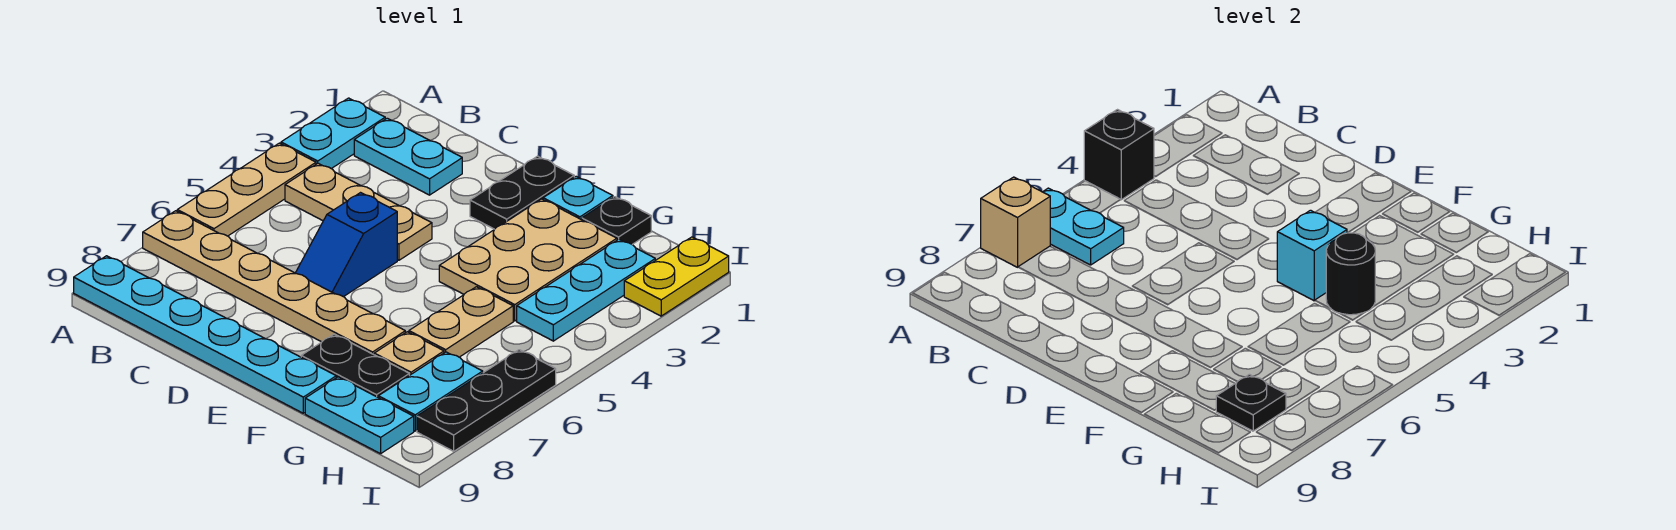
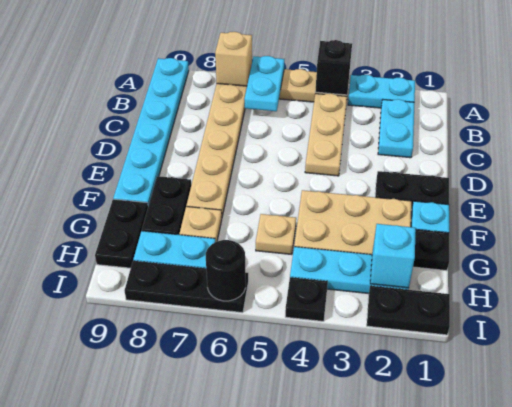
blue 1x2 slope [296,193,397,297] -> none
cyan 1x1 brick [1277,210,1347,301] -> cyan 1x1 brick moved to [370,224,416,288]
black 1x1 round brick [1326,233,1375,315] -> black 1x1 round brick moved to [206,240,246,301]
tan 1x2 plate [409,287,513,357] -> tan 1x1 plate [256,214,296,255]
cyan 1x2 plate [305,377,414,454] -> black 1x2 plate [95,199,148,268]
black 1x1 plate [1216,374,1286,431] -> black 1x1 plate moved to [285,277,328,321]
yellow 1x2 plate [624,237,729,316] -> black 1x2 plate [367,286,450,335]

